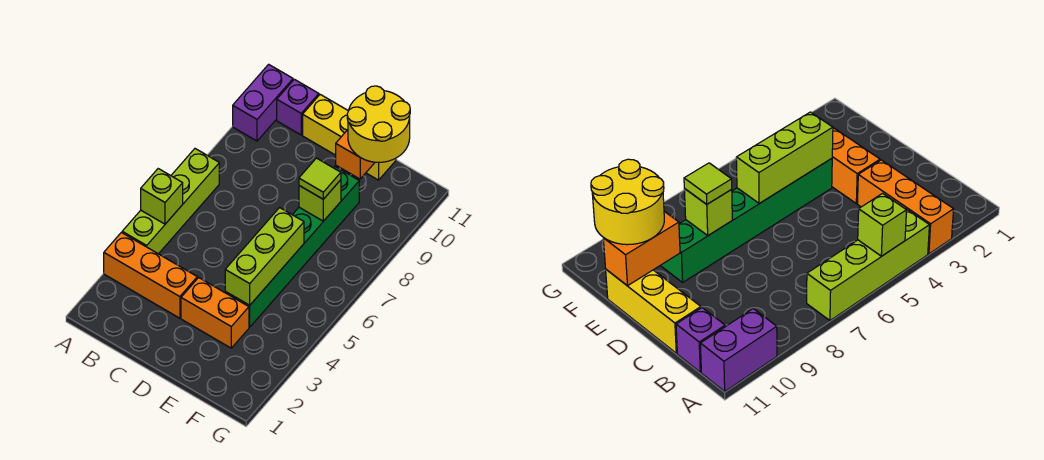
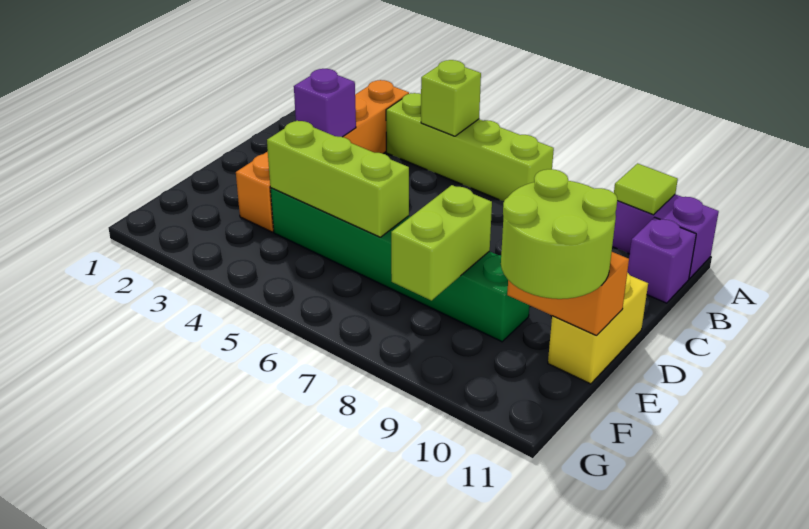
none -> purple 1x1 brick [294,69,356,137]
yellow 1x3 brick [303,95,396,180] -> yellow 1x2 brick [548,272,648,384]
lime 1x1 brick [299,180,341,221] -> lime 1x2 brick [391,185,492,301]
lime 1x1 tile [299,158,341,199] -> lime 1x1 tile moved to [614,163,678,215]
yellow 2x2 round brick [347,86,410,162] -> lime 2x2 round brick [501,169,617,299]

